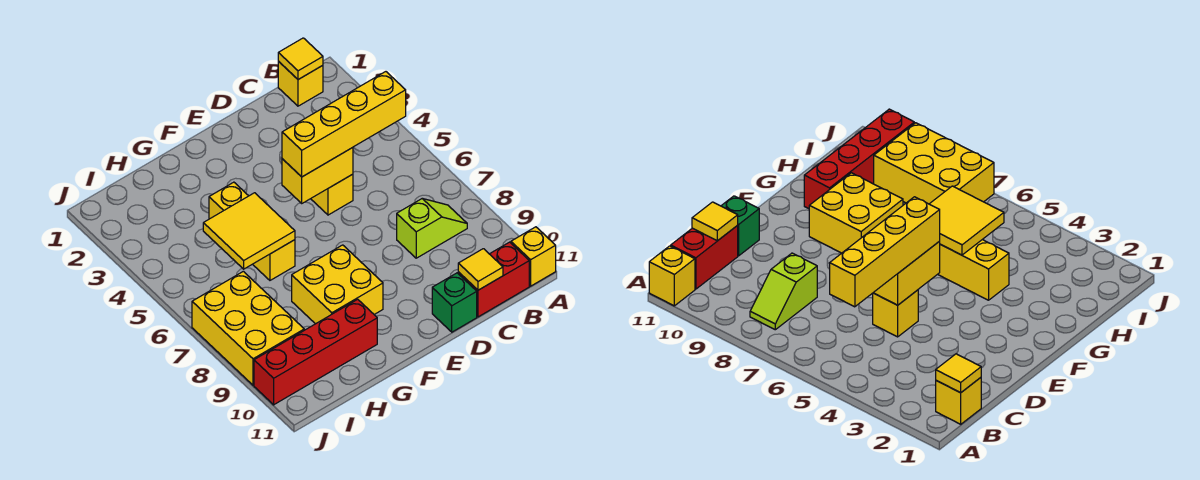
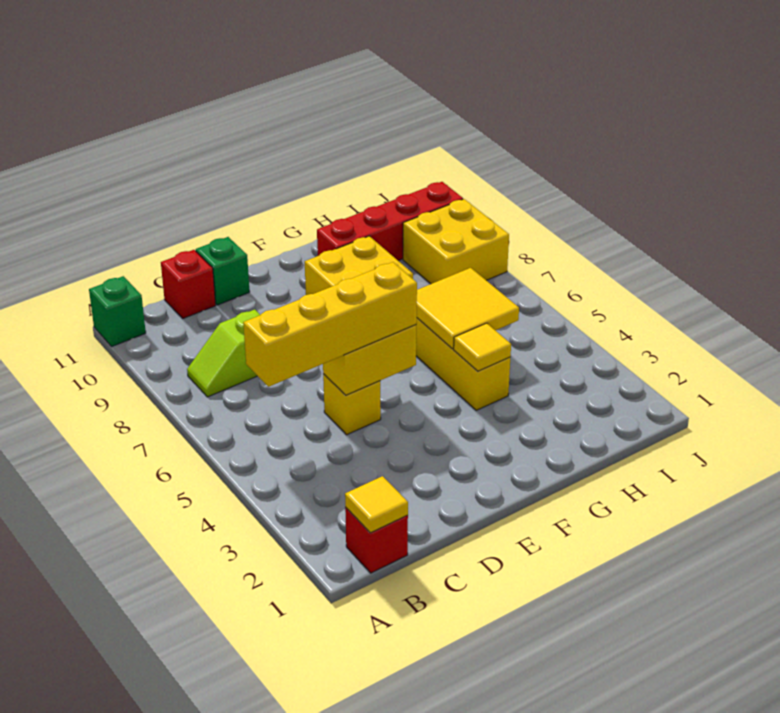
yellow 1x1 brick [511,227,556,286] -> green 1x1 brick [89,276,146,346]
yellow 1x1 brick [278,62,323,106] -> red 1x1 brick [345,507,408,573]
red 1x2 brick [458,242,529,317] -> red 1x1 brick [161,250,216,318]
yellow 1x1 tile [458,249,503,290] -> yellow 1x1 tile moved to [454,323,511,371]
yellow 2x3 brick [192,271,304,385] -> yellow 2x2 brick [403,199,509,284]

